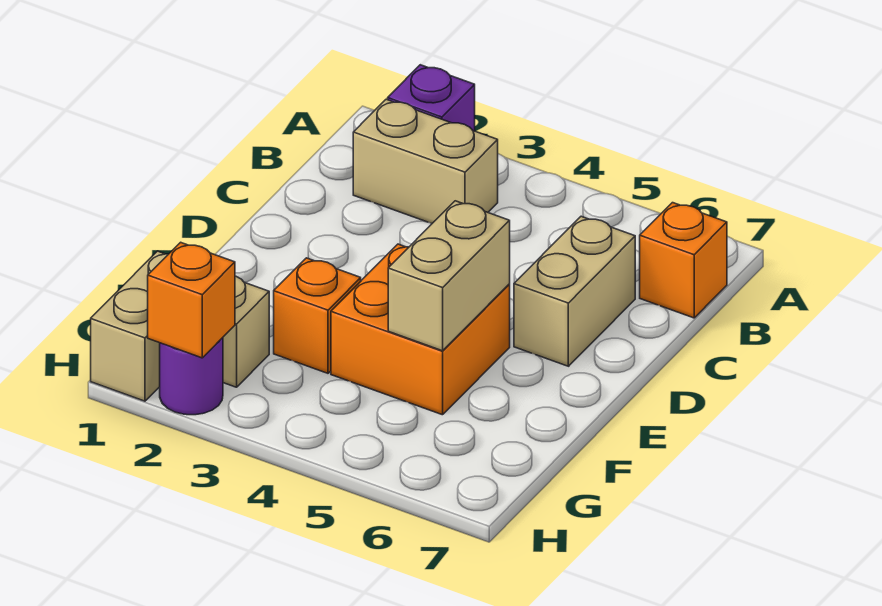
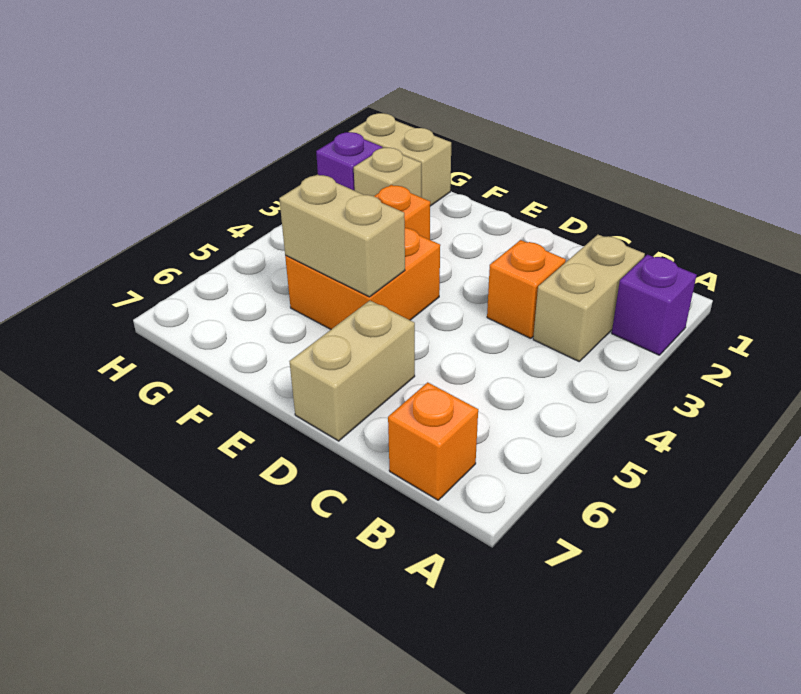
tan 1x2 brick [514,216,635,366] -> tan 1x2 brick turned to [289,301,415,441]
purple 1x1 round brick [160,338,223,415] -> purple 1x1 brick [316,132,382,191]
orange 1x1 brick [148,242,235,358] -> orange 1x1 brick moved to [487,240,566,338]

